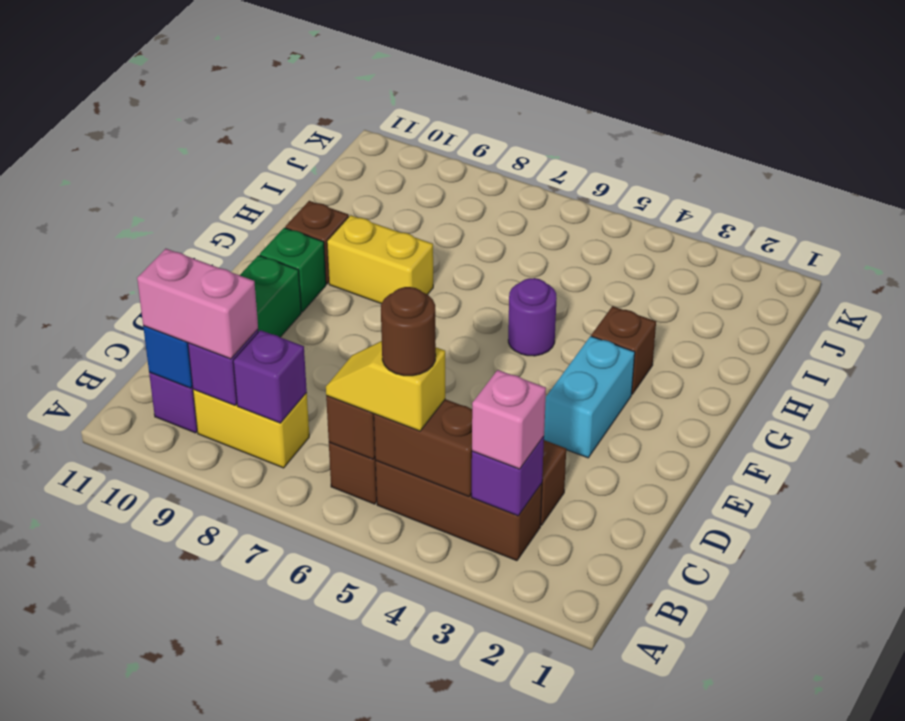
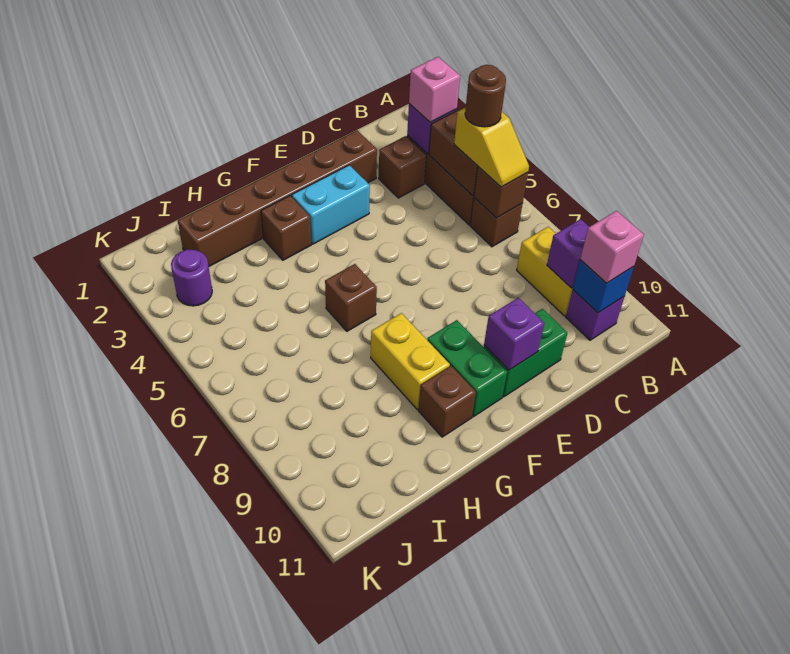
purple 1x1 brick [233,330,307,423] -> purple 1x1 brick moved to [484,298,544,370]
pink 1x2 brick [137,249,258,359] -> pink 1x1 brick [580,211,644,283]
none -> brown 1x6 brick [178,130,377,266]
green 1x1 brick [260,228,326,312] -> green 1x2 brick [427,320,507,417]
purple 1x1 round brick [508,278,557,356] -> purple 1x1 round brick moved to [171,249,212,306]
none -> brown 1x1 brick [325,264,377,331]

